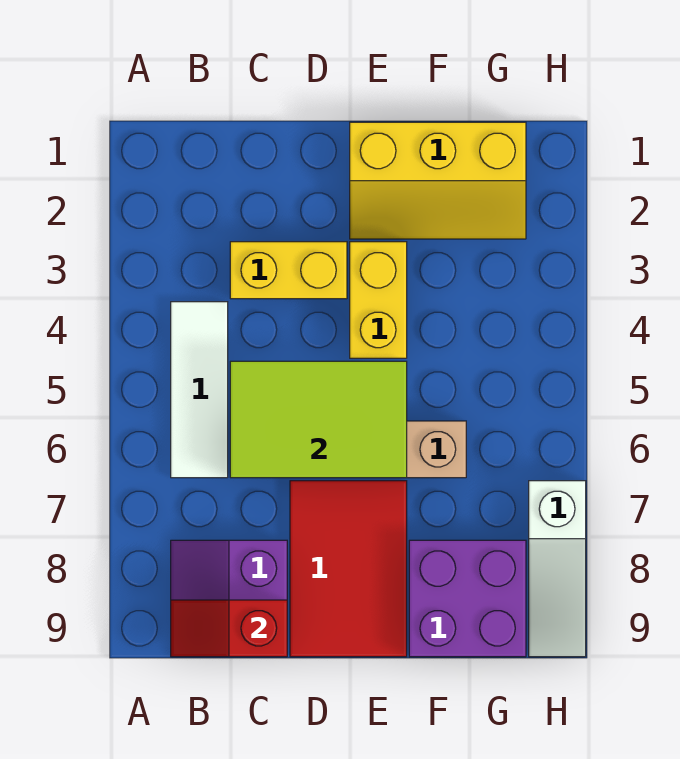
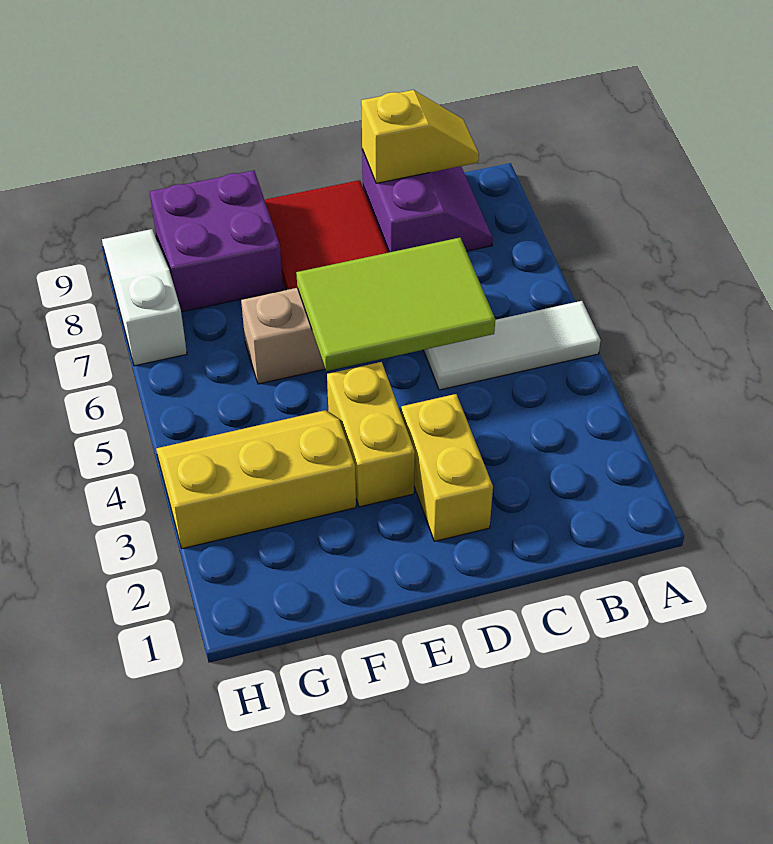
white 1x3 tile [171,302,228,478] -> white 1x3 tile turned to [424,301,601,390]
red 1x2 slope [171,600,287,657] -> yellow 1x2 slope [361,90,479,183]
yellow 1x2 brick [230,242,347,299] -> yellow 1x2 brick turned to [401,394,493,541]
yellow 2x3 slope [350,122,526,239] -> yellow 2x3 slope moved to [156,410,356,549]

